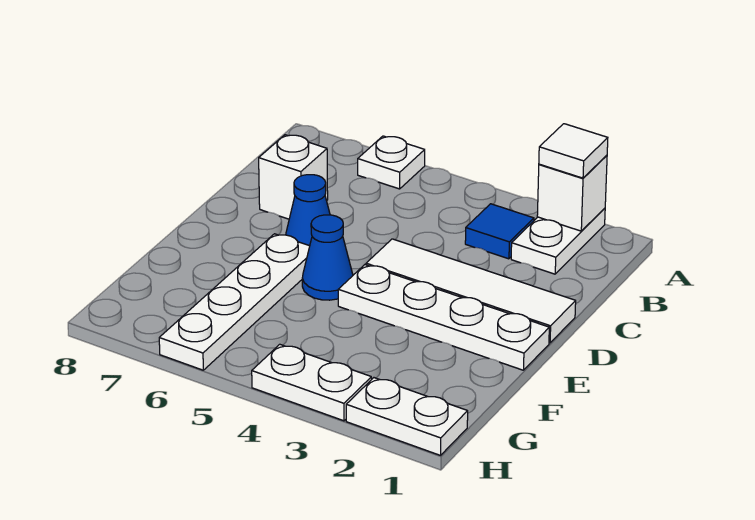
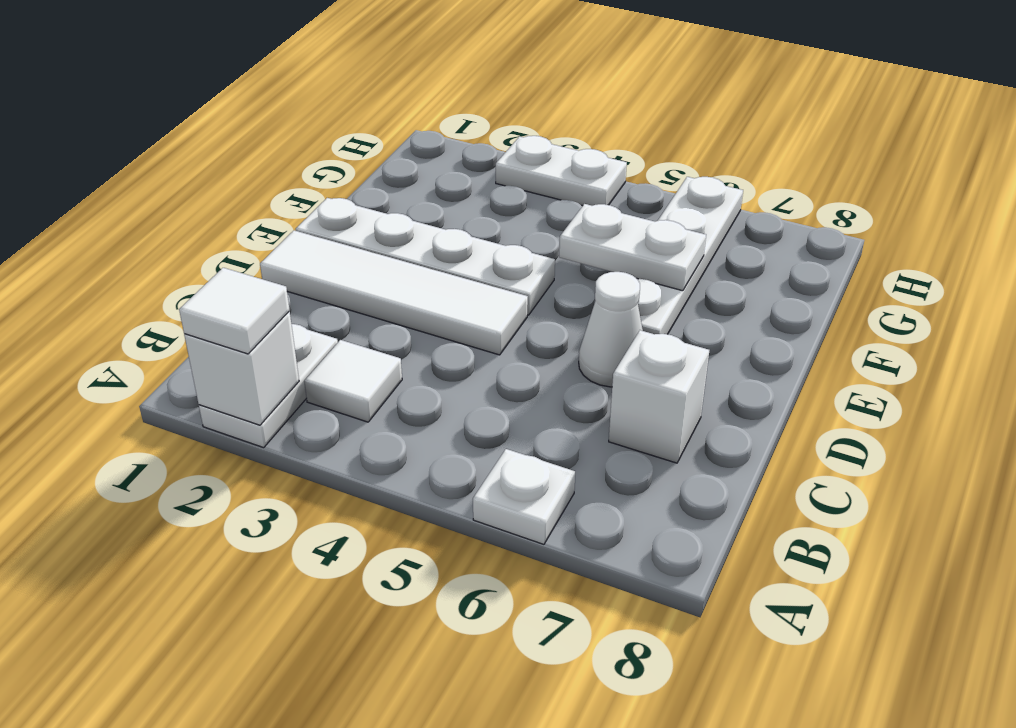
blue 1x1 tile [465,204,534,259] -> white 1x1 tile [304,340,402,422]
blue 1x1 cone [286,175,330,246] -> white 1x1 cone [579,272,643,387]
blue 1x1 cone [302,215,353,300] -> none
white 1x2 plate [346,378,468,455] -> white 1x2 plate moved to [559,204,706,291]

